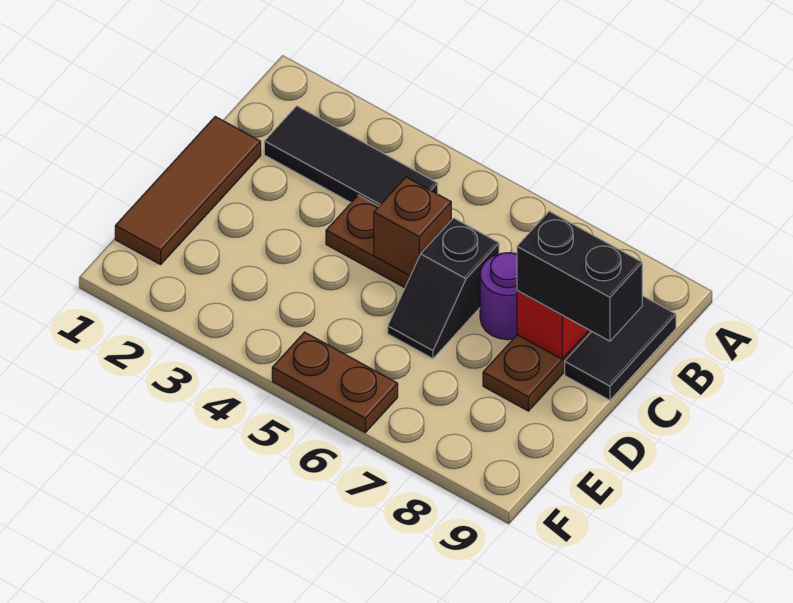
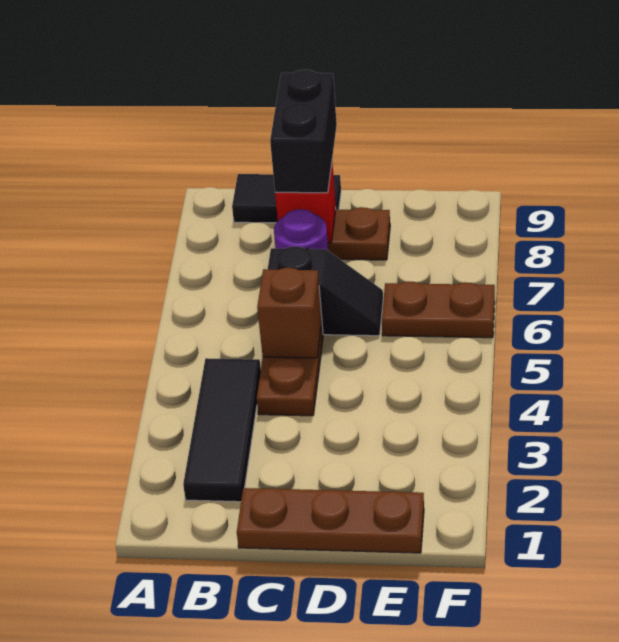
brown 1x3 tile [115,117,261,264] -> brown 1x3 plate [237,488,424,553]
brown 1x2 plate [272,332,398,432] -> brown 1x2 plate turned to [382,282,495,338]

